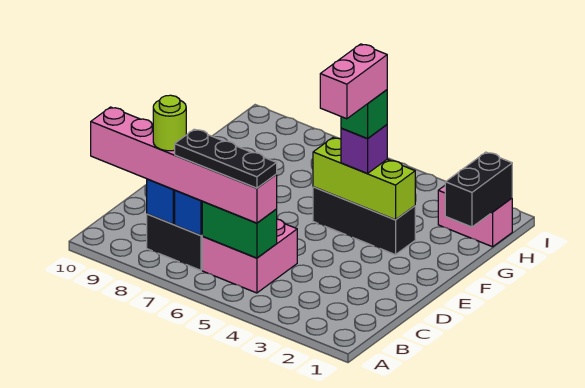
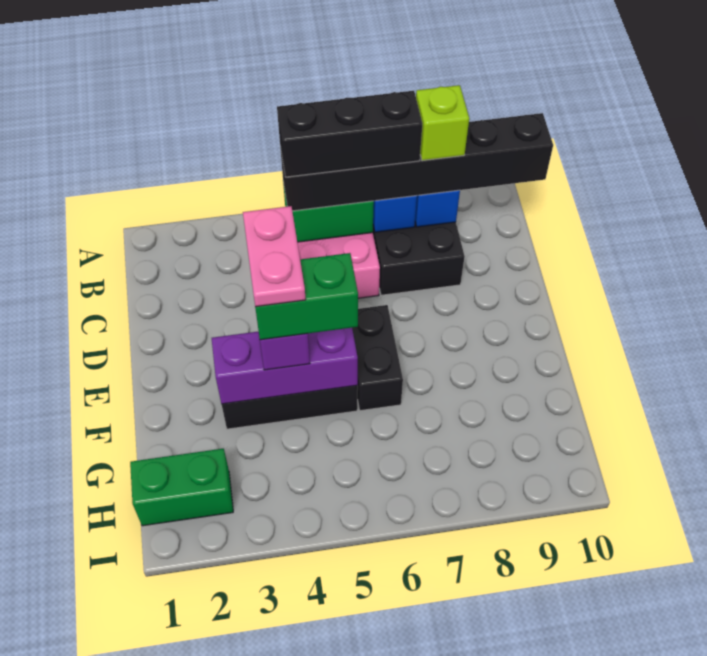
pink 1x6 brick [91,107,277,223] -> black 1x6 brick [280,113,553,211]
black 1x3 plate [175,129,277,188] -> black 1x3 brick [277,91,422,177]
lime 1x1 round brick [153,95,186,151] -> lime 1x1 brick [416,85,469,161]
pink 1x2 brick [320,44,387,119] -> pink 1x2 plate [243,206,306,307]
lime 1x3 brick [313,138,415,220] -> purple 1x3 brick [212,328,358,404]
green 1x1 brick [341,90,387,138] -> green 1x2 brick [255,253,358,340]
black 1x2 brick [445,152,512,227] -> black 1x2 brick moved to [352,305,403,411]
pink 1x2 brick [438,186,512,247] -> green 1x2 brick [130,449,233,526]

